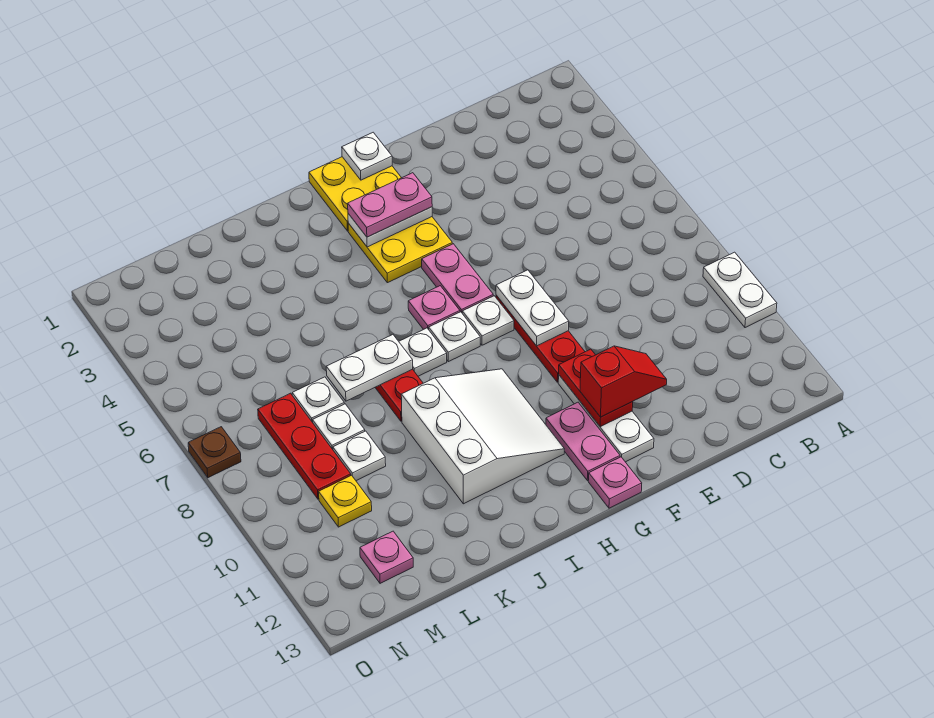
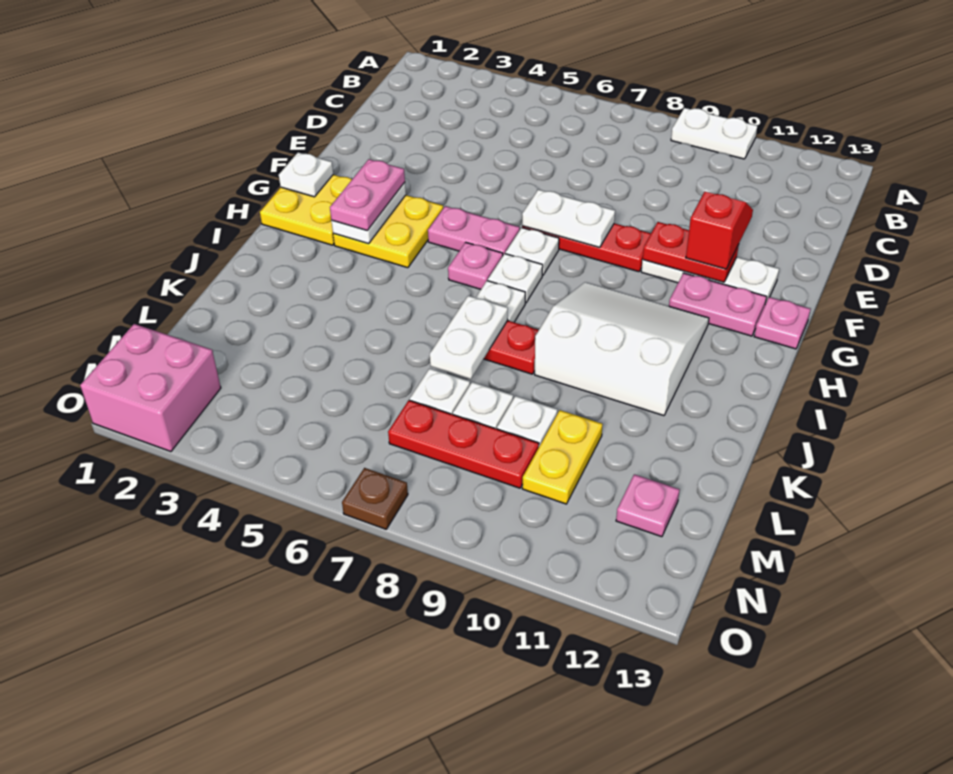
yellow 1x1 plate [319,475,372,527] -> yellow 1x2 plate [522,410,603,504]
none -> pink 2x2 brick [80,324,221,452]

